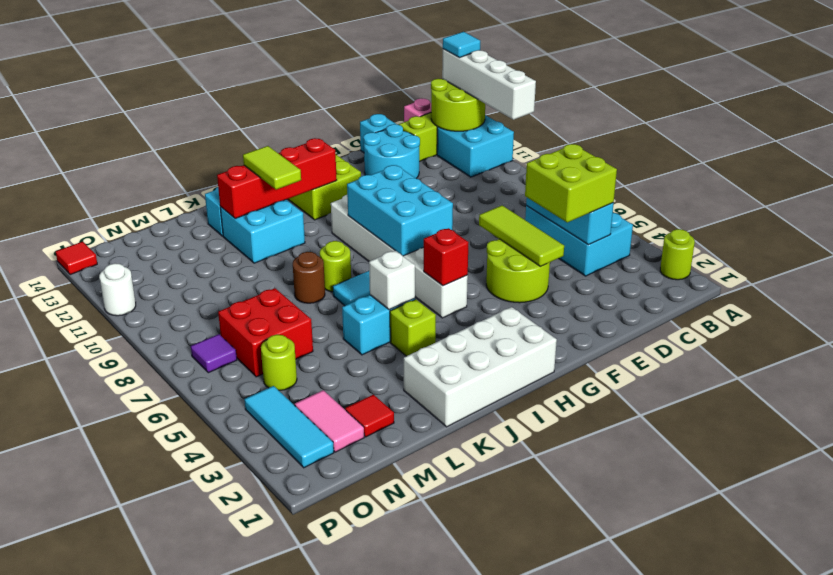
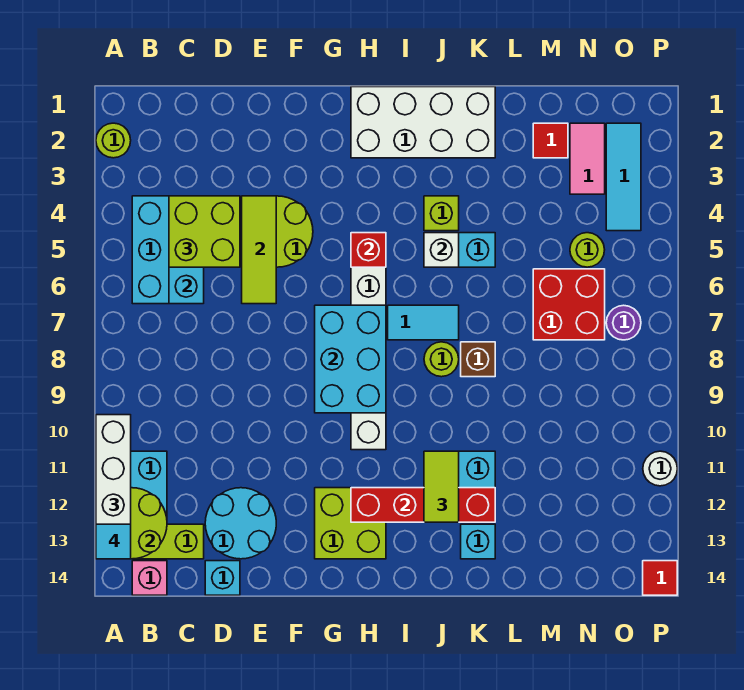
brown 1x1 round brick [293,252,325,303] -> brown 1x1 brick [461,342,495,377]
purple 1x1 tile [191,334,237,373] -> purple 1x1 round brick [606,305,641,340]

